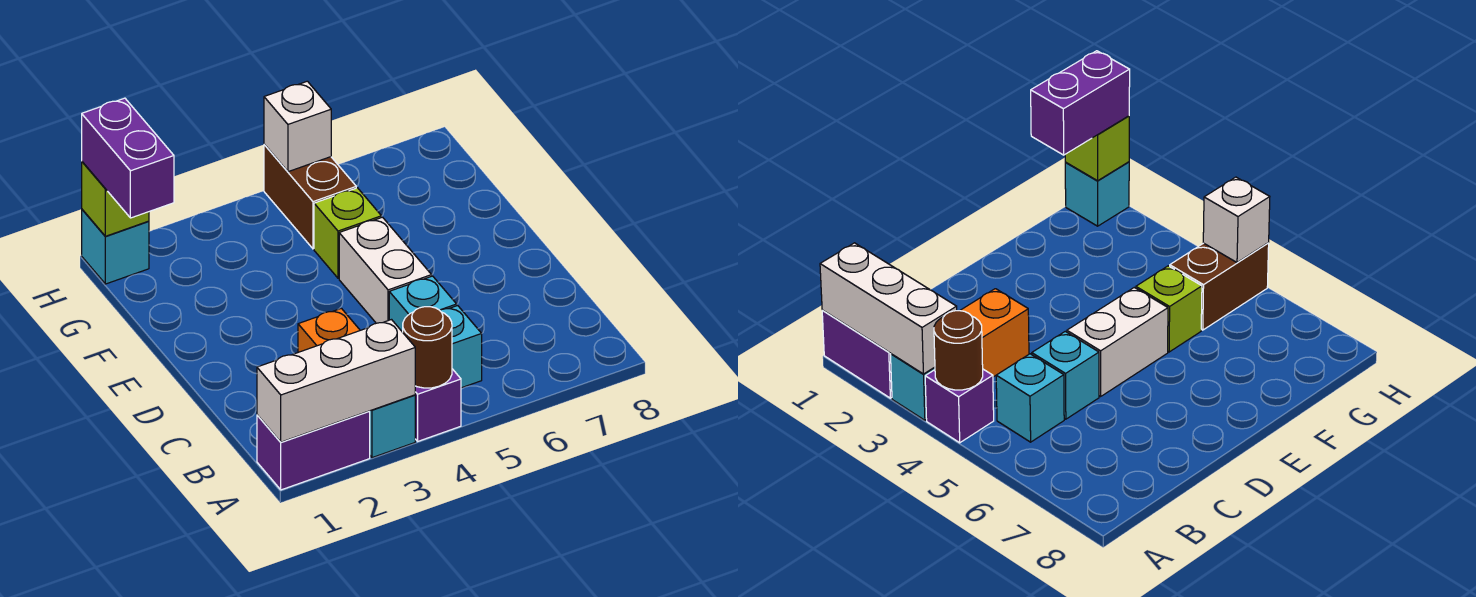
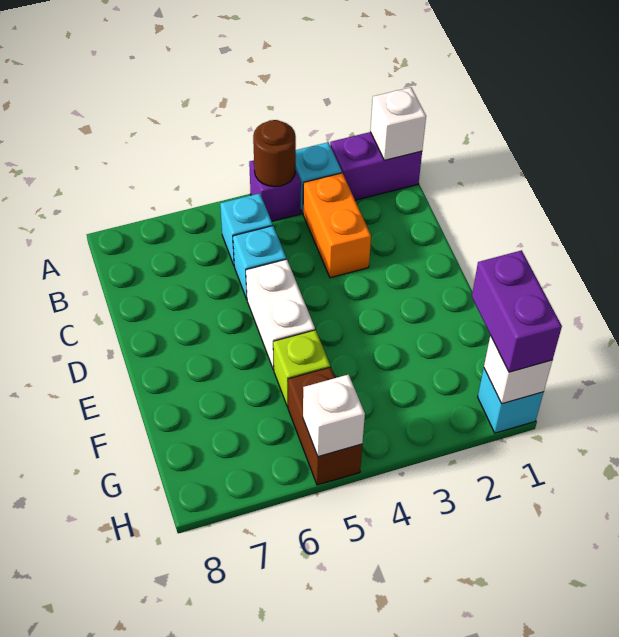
white 1x3 brick [257,320,415,442] -> white 1x1 brick [370,87,426,160]
lime 1x1 brick [82,162,149,236] -> white 1x1 brick [484,336,552,404]

